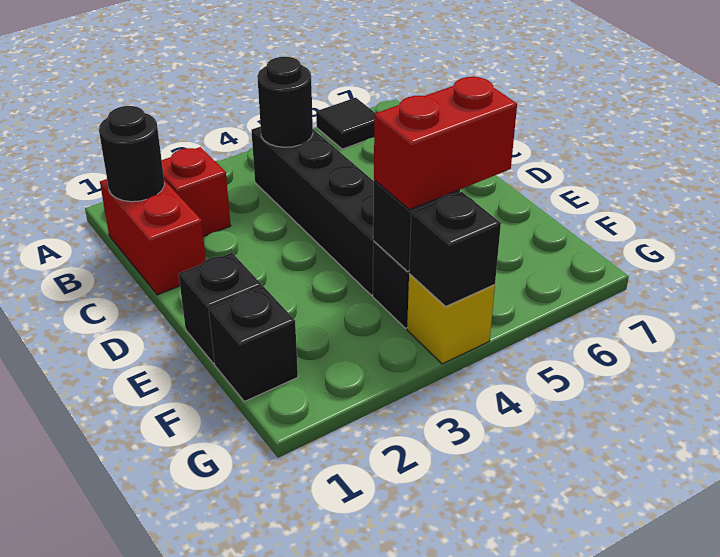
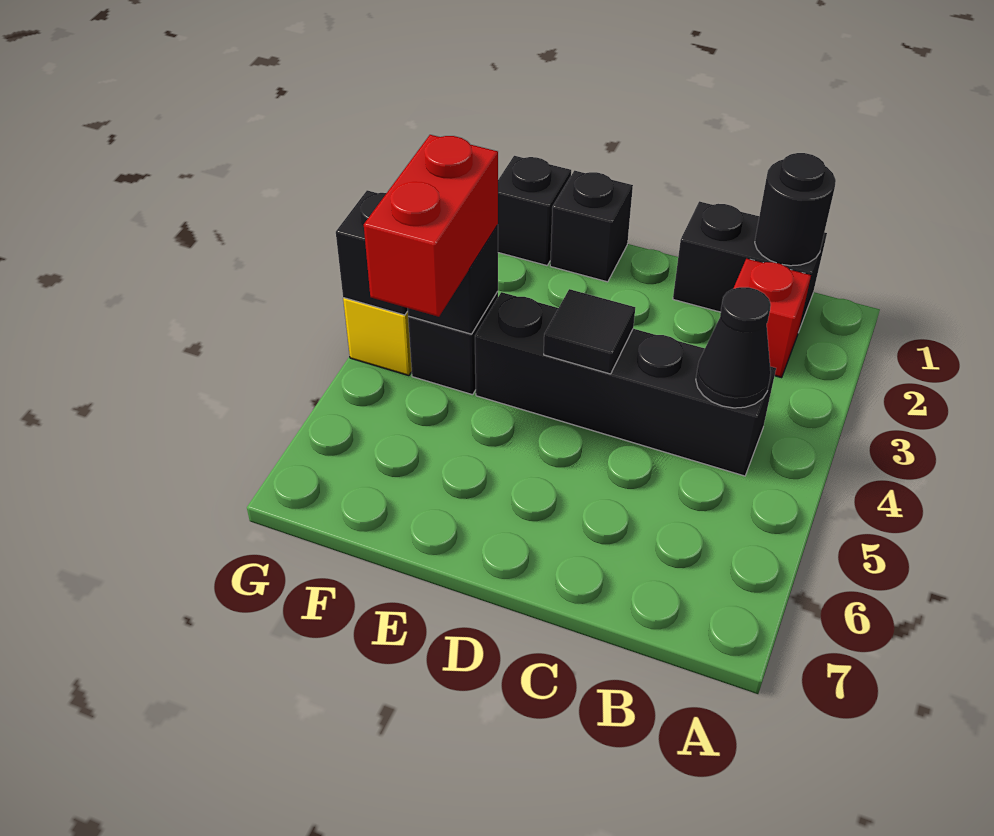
black 1x1 tile [316,98,375,149] -> black 1x1 tile moved to [544,289,635,374]
red 1x2 brick [100,179,206,295] -> black 1x2 brick [673,201,827,332]
black 1x1 round brick [257,57,313,147] -> black 1x1 cone [696,287,771,408]

